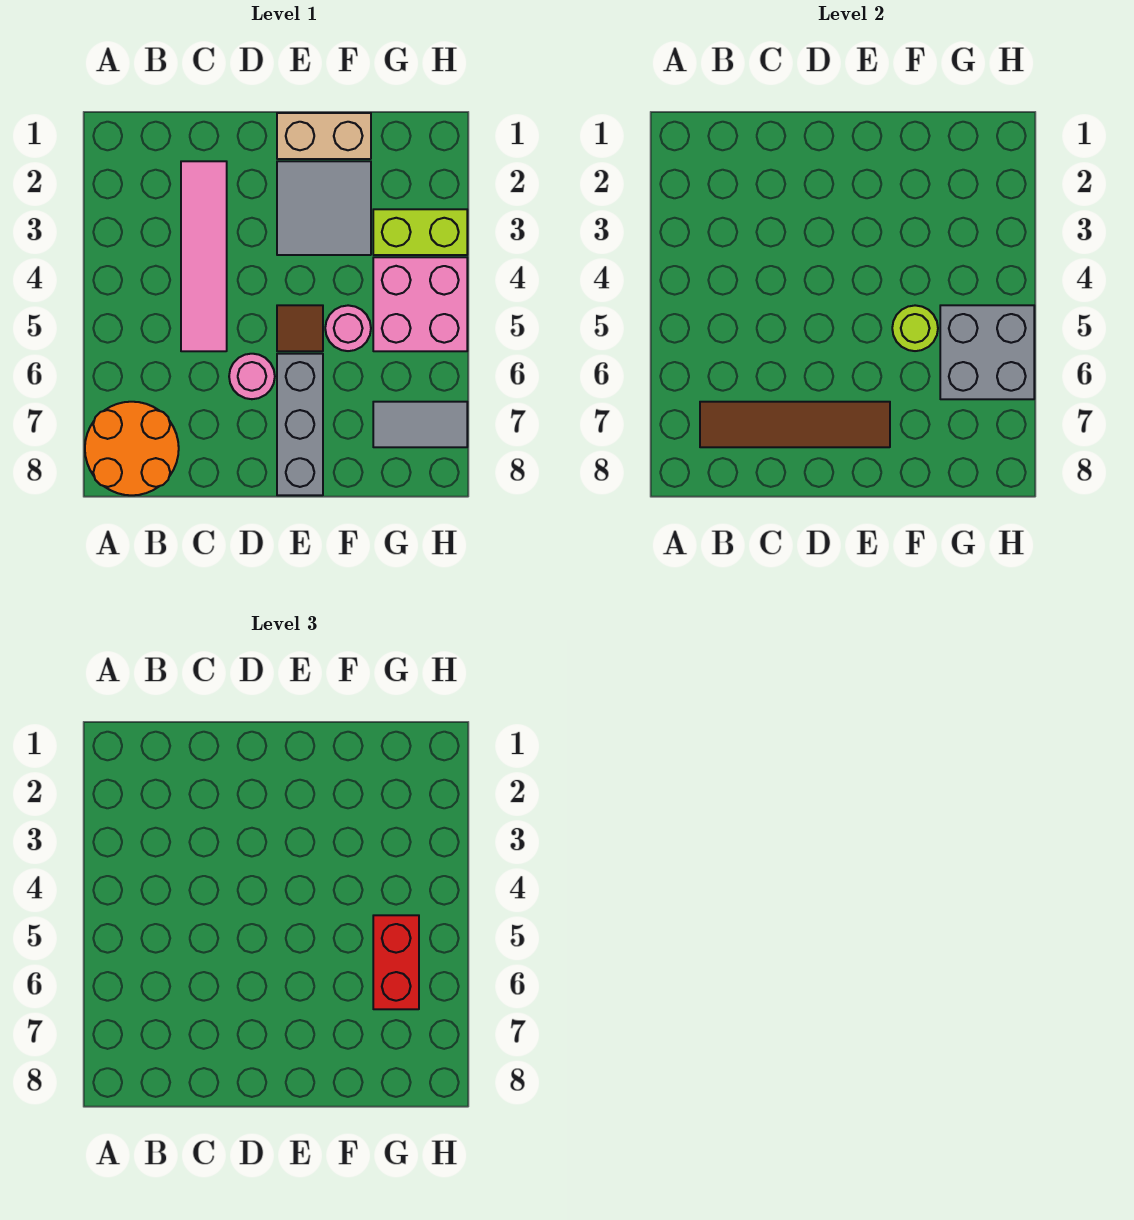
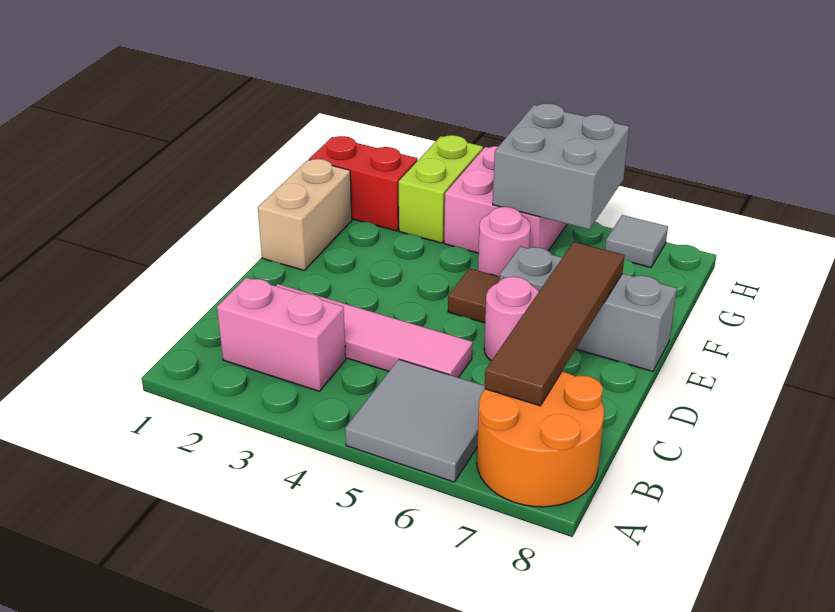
none -> pink 1x2 brick [217,278,346,391]
grey 2x2 tile [277,161,371,255] -> grey 2x2 tile moved to [345,360,485,482]
lime 1x1 round brick [892,305,938,351] -> none
red 1x2 brick [373,915,419,1009] -> red 1x2 brick moved to [309,136,417,231]
grey 1x2 tile [373,402,467,447] -> grey 1x1 tile [605,215,668,268]

